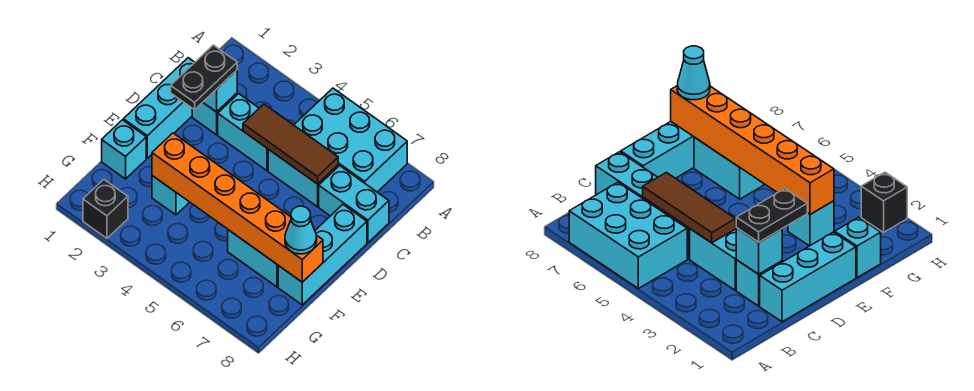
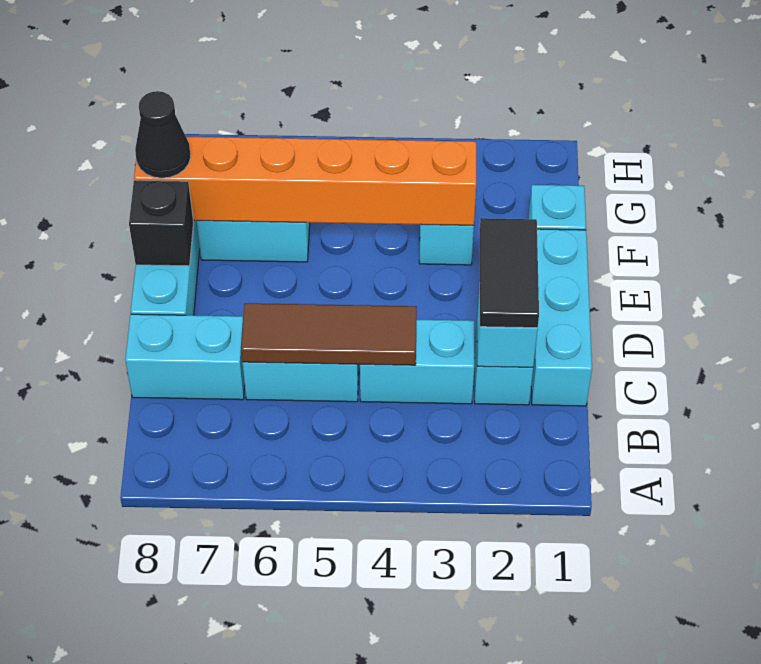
cyan 2x3 brick [294,88,407,192] -> none
black 1x2 plate [171,45,237,110] -> black 1x2 tile [480,218,539,328]
cyan 1x1 cone [285,206,317,254] -> black 1x1 cone [135,91,191,178]
black 1x1 brick [83,179,128,238] -> black 1x1 brick moved to [129,180,194,266]

